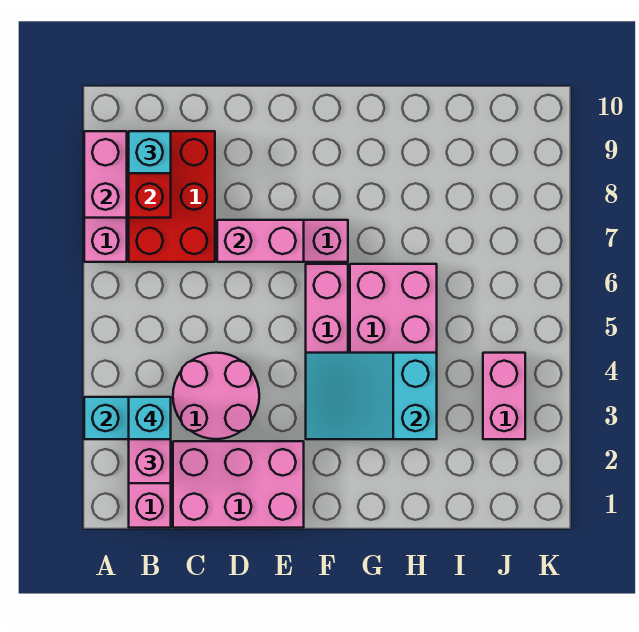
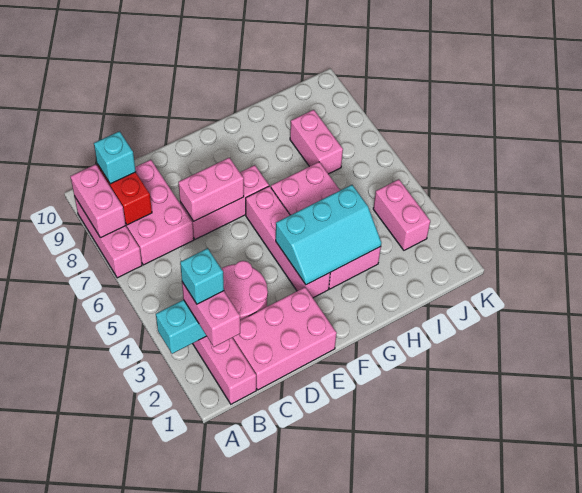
red 2x3 brick [129,131,215,262] -> pink 2x3 brick [125,160,194,265]
cyan 2x3 slope [306,353,437,439] -> cyan 2x3 slope turned to [276,185,381,285]
none -> pink 1x2 brick [290,110,343,174]

